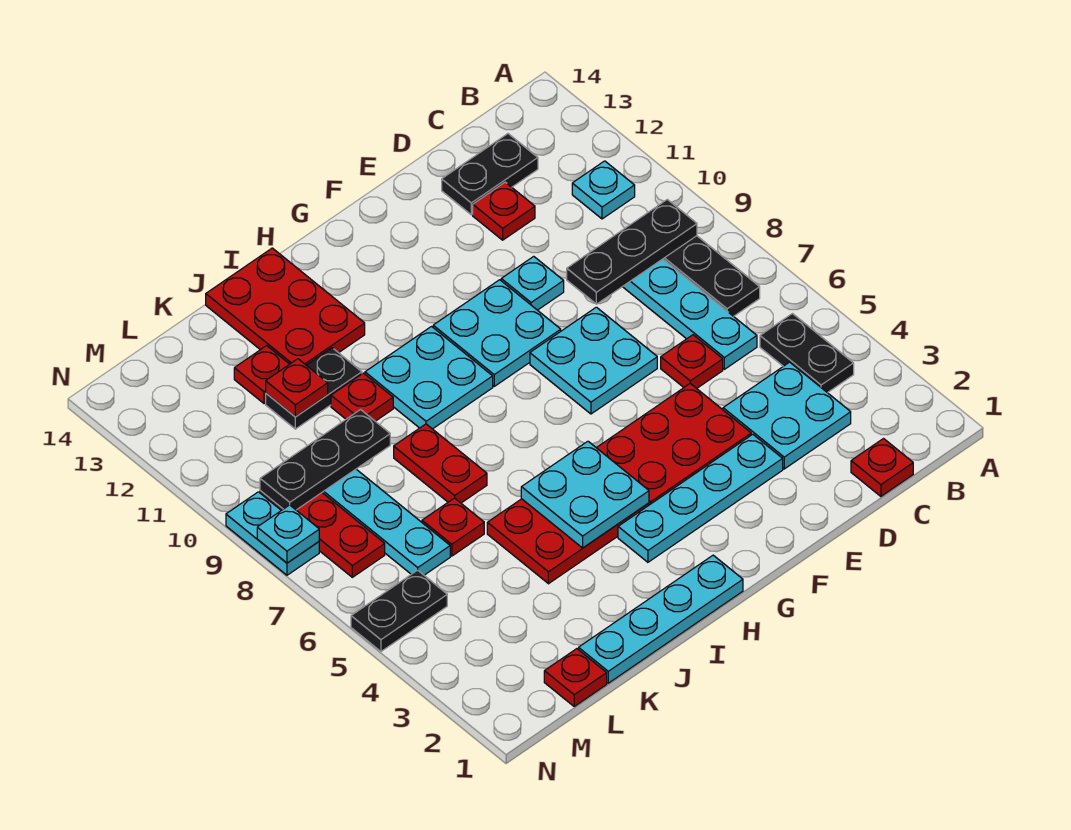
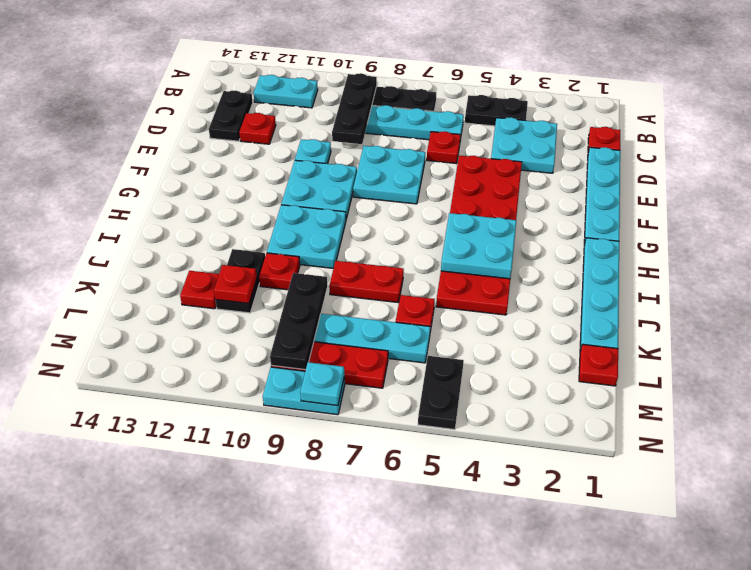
cyan 1x1 plate [572,161,635,219] -> cyan 1x2 plate [254,75,318,108]
cyan 1x4 plate [618,434,783,562] -> cyan 1x4 plate moved to [584,147,620,244]
red 2x3 plate [206,248,365,365] -> none

